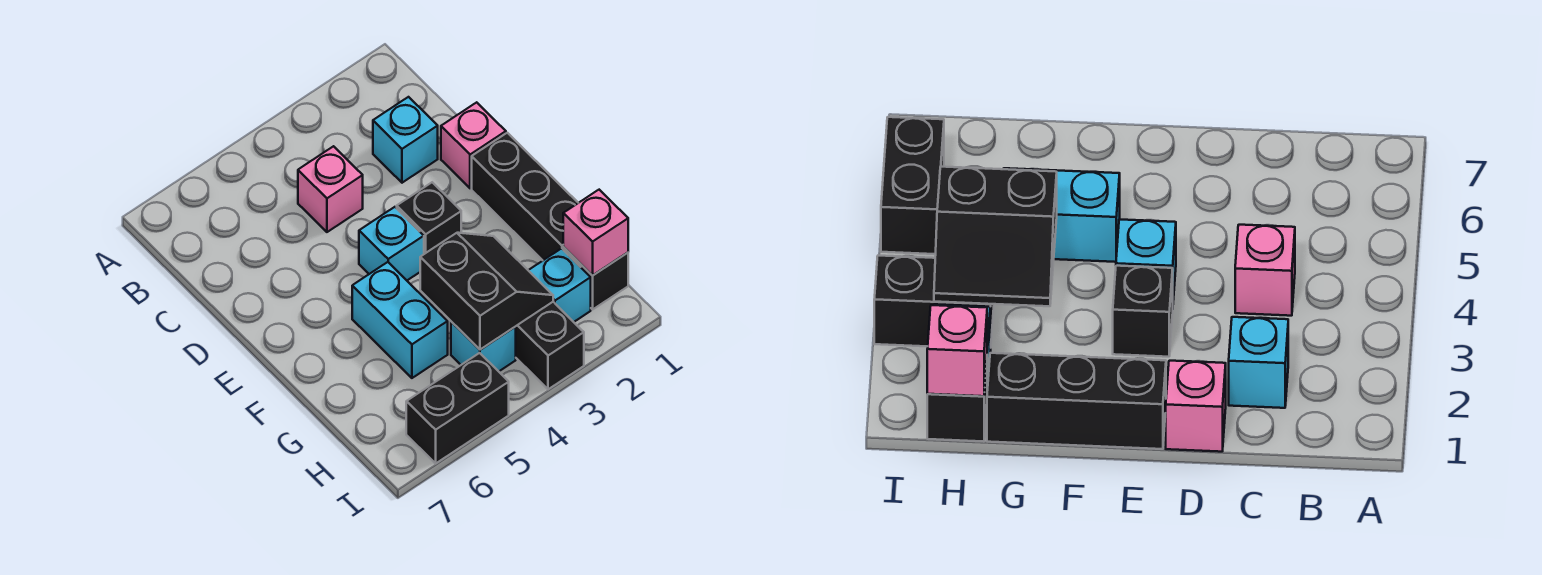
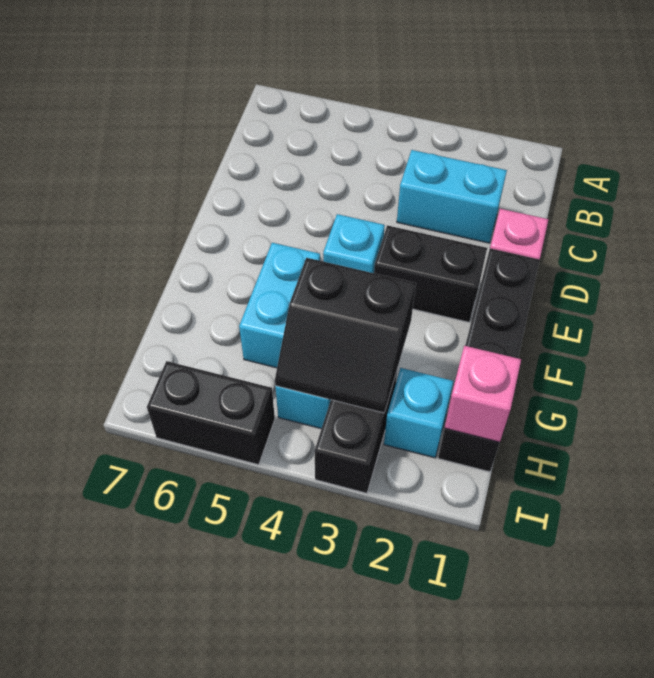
cyan 1x1 brick [373,97,438,183] -> cyan 1x2 brick [397,150,507,243]
pink 1x1 brick [298,146,363,232] -> none
black 1x1 brick [397,182,461,254] -> black 1x2 brick [374,225,487,322]
black 2x2 slope [420,233,553,350] -> black 2x2 slope turned to [275,258,416,413]

